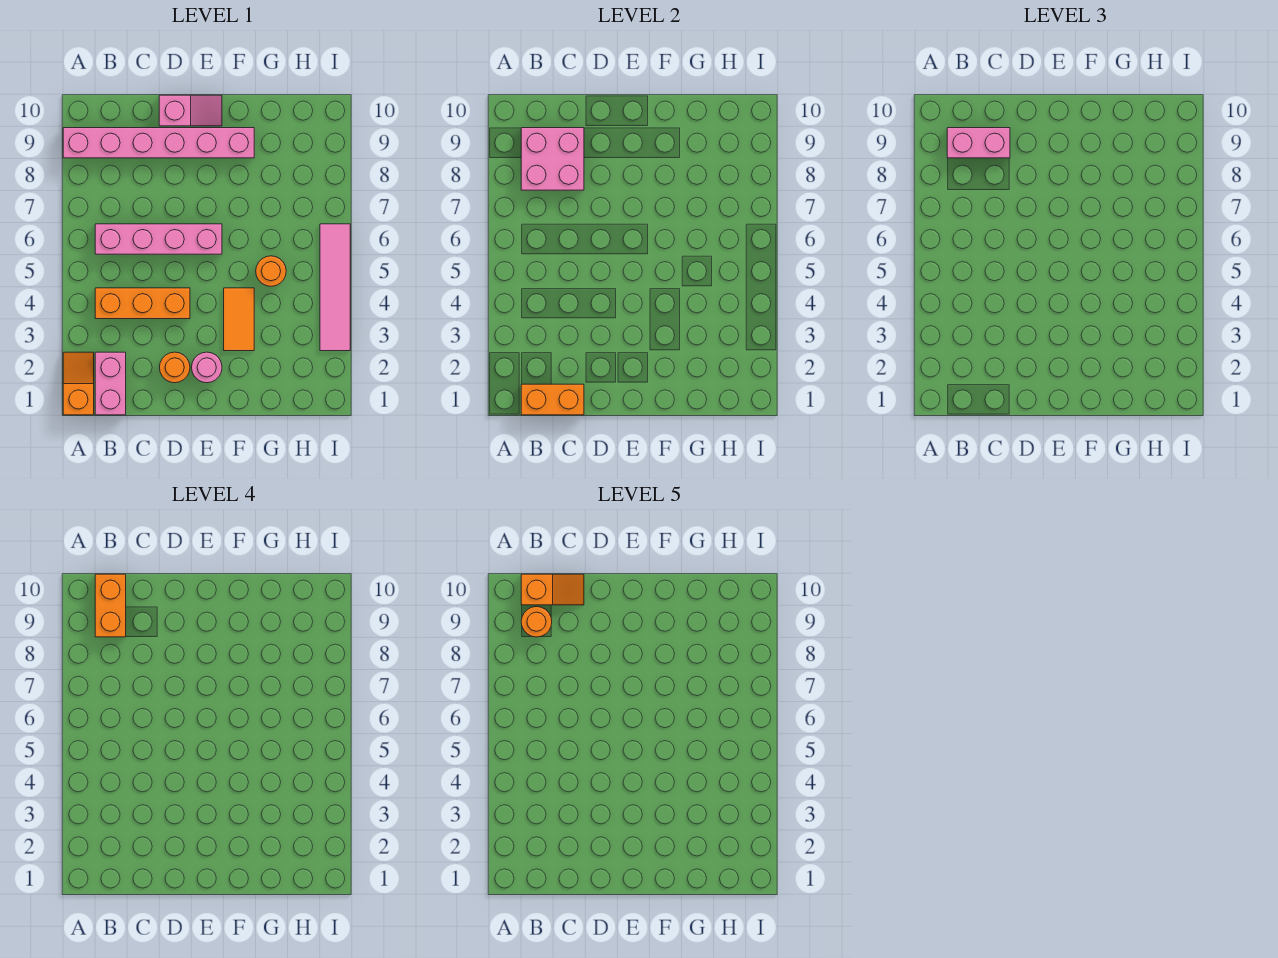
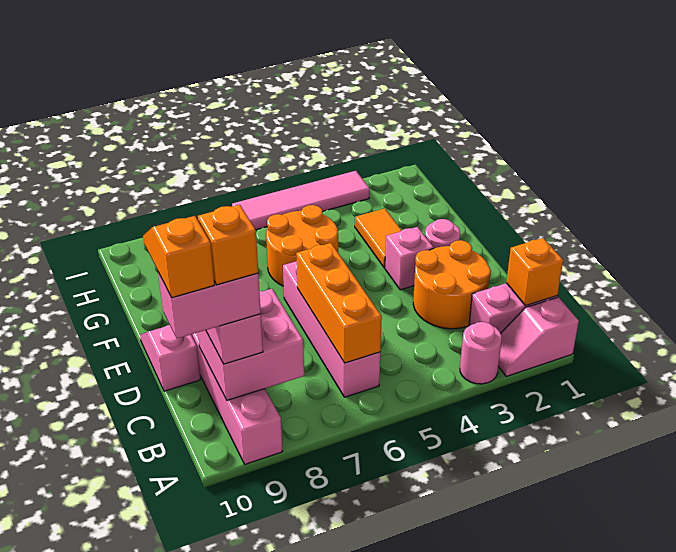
orange 1x2 slope [63,352,94,415] -> pink 1x2 slope [498,297,579,376]
none -> pink 1x1 round brick [460,322,502,384]
orange 1x2 brick [521,384,584,415] -> orange 1x1 brick [506,238,563,306]
orange 1x3 brick [95,288,190,319] -> orange 1x3 brick moved to [296,243,382,363]
orange 1x2 brick [95,574,126,637] -> pink 1x2 brick [158,272,261,339]
orange 1x1 round brick [521,607,552,637] -> orange 1x1 brick [198,205,258,285]
orange 1x1 round brick [160,352,190,383] -> orange 2x2 round brick [413,240,491,329]
none -> pink 1x1 brick [385,227,434,290]
orange 1x2 tile [224,288,254,351] -> orange 1x2 tile turned to [355,208,402,268]
orange 1x1 round brick [256,256,286,286] -> orange 2x2 round brick [266,205,338,286]

